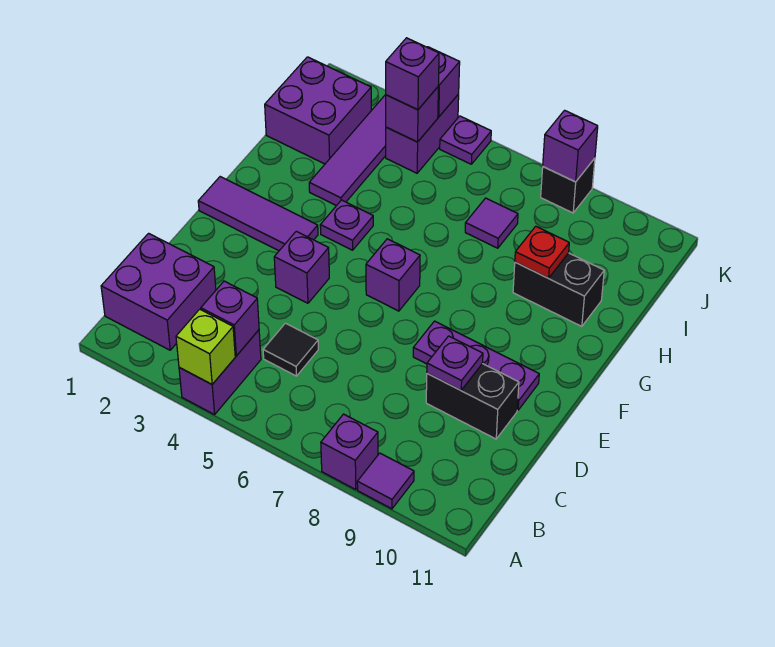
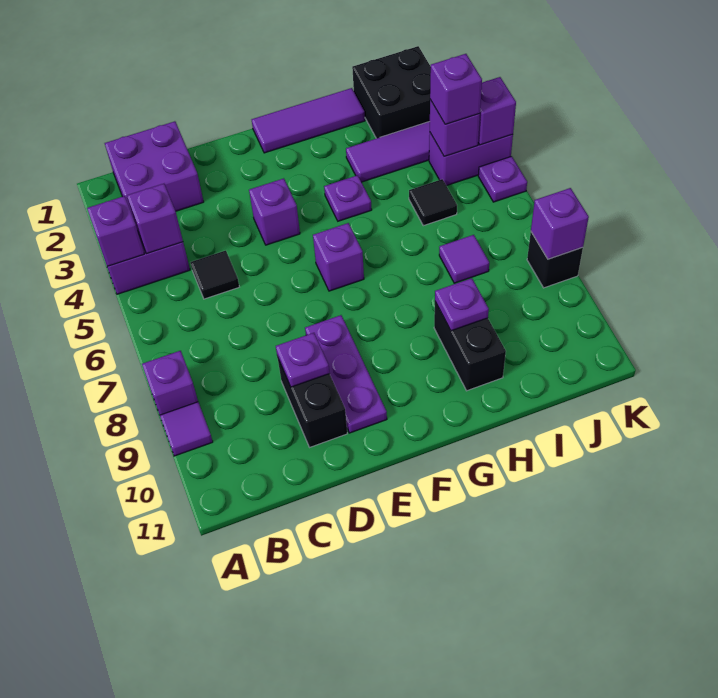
lime 1x1 brick [176,309,235,384] -> purple 1x1 brick [87,196,144,266]
purple 1x3 tile [198,177,318,251] -> purple 1x3 tile turned to [252,88,365,153]
red 1x1 plate [515,226,569,278] -> purple 1x1 plate [435,278,489,331]
purple 2x2 brick [265,57,371,164] -> black 2x2 brick [352,46,431,138]
none -> black 1x1 tile [409,179,457,226]

